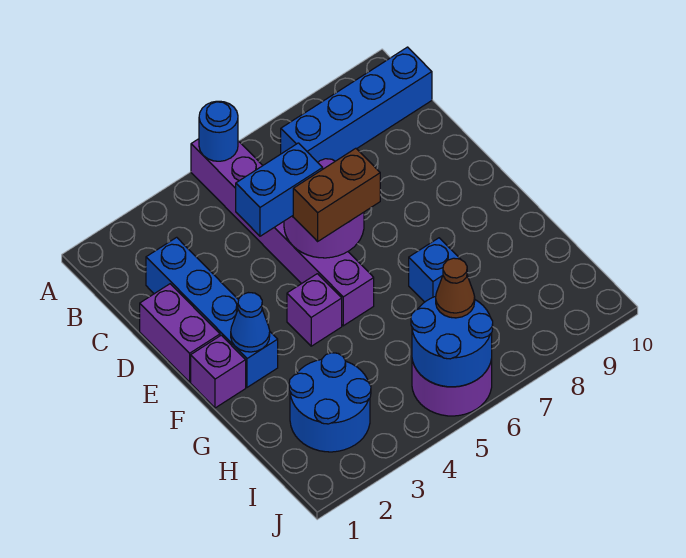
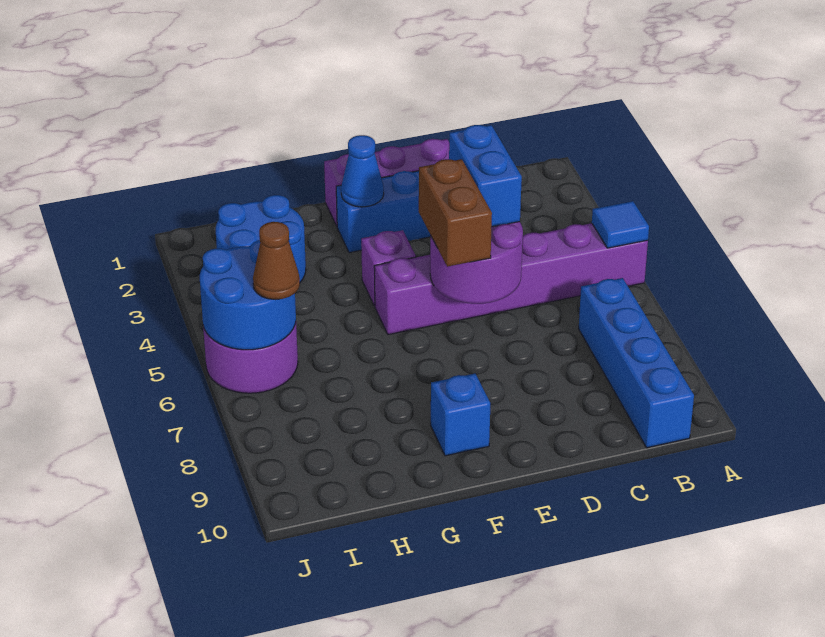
blue 1x1 round brick [199,101,238,161] -> blue 1x1 tile [592,201,649,248]
blue 1x1 brick [409,238,460,302] -> blue 1x1 brick moved to [431,373,490,456]

